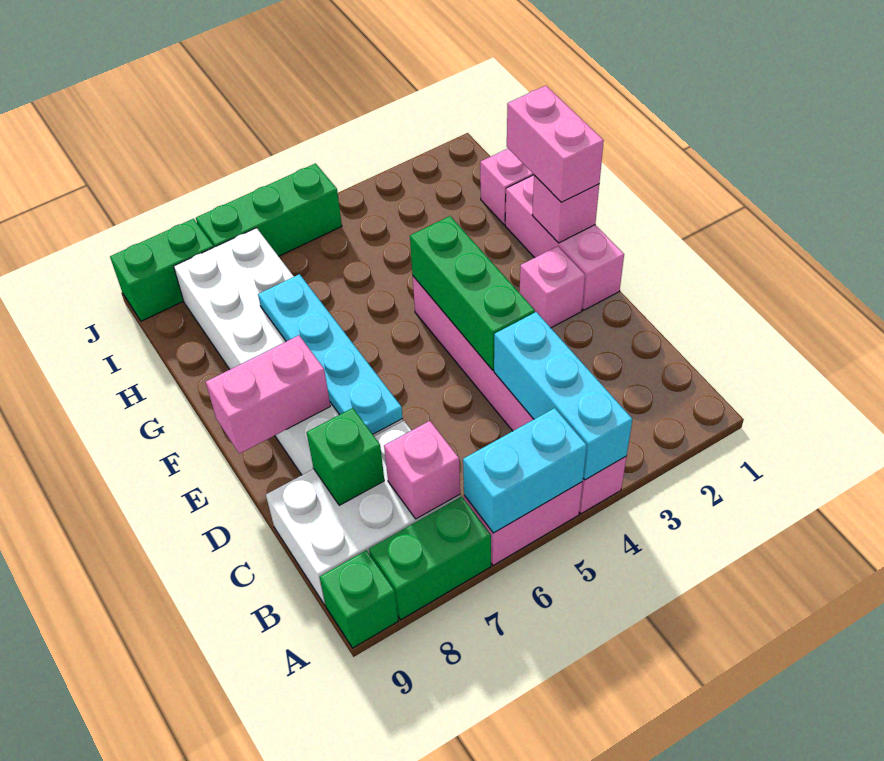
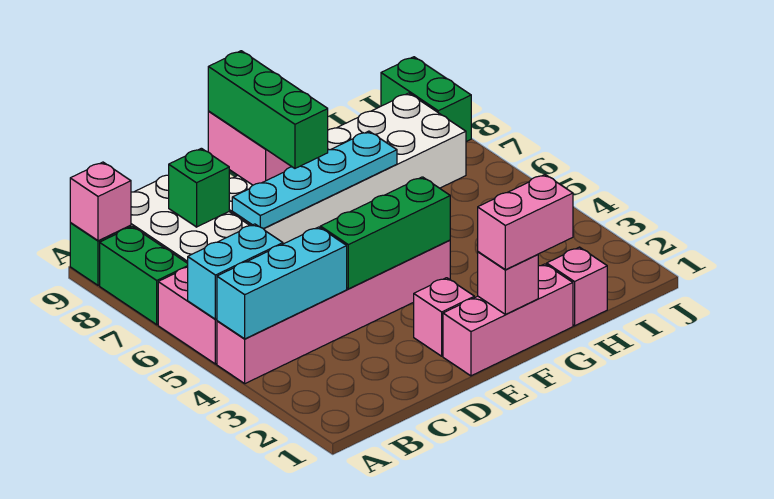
cyan 1x2 brick [463,408,587,533] -> cyan 1x2 brick turned to [188,224,283,319]
pink 1x1 brick [384,421,460,519] -> pink 1x1 brick moved to [70,162,131,241]
green 1x3 brick [196,163,342,256] -> green 1x3 brick moved to [208,51,328,168]

